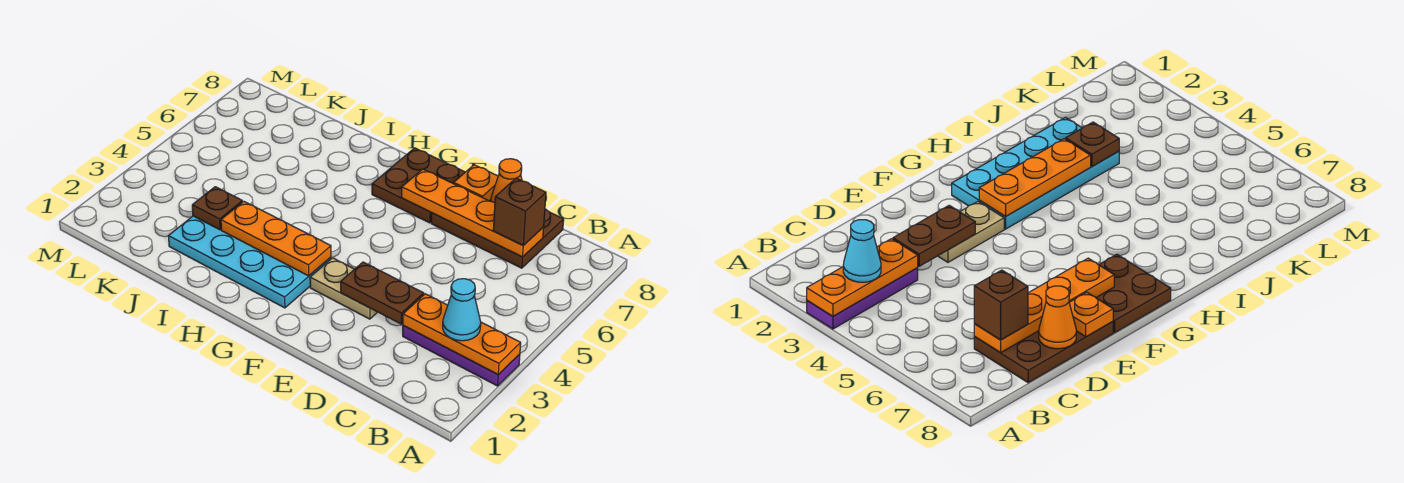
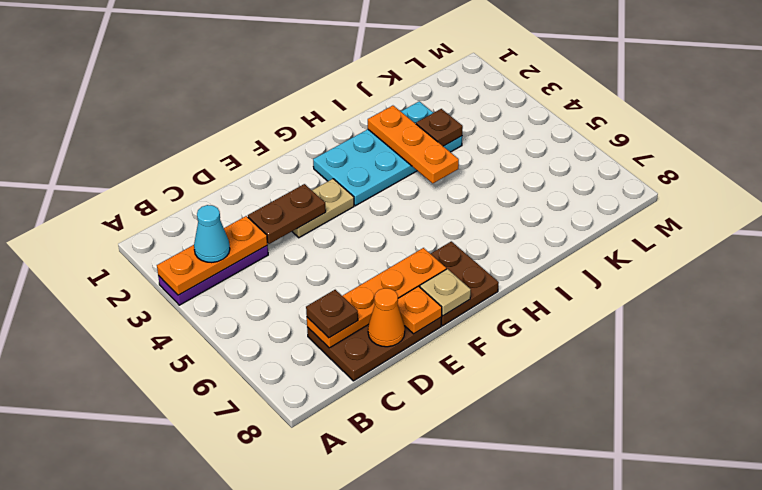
brown 1x1 brick [493,178,546,245] -> brown 1x1 plate [306,290,358,338]
none -> tan 1x1 plate [420,269,471,316]
orange 1x3 plate [221,201,331,276] -> orange 1x3 plate turned to [368,106,459,183]

